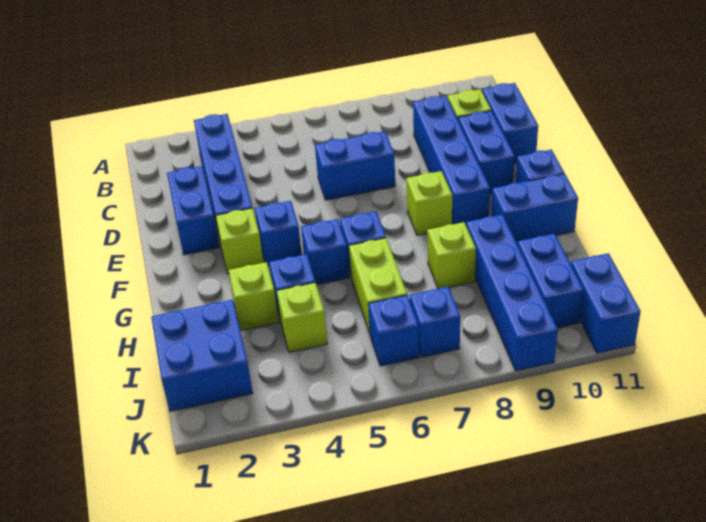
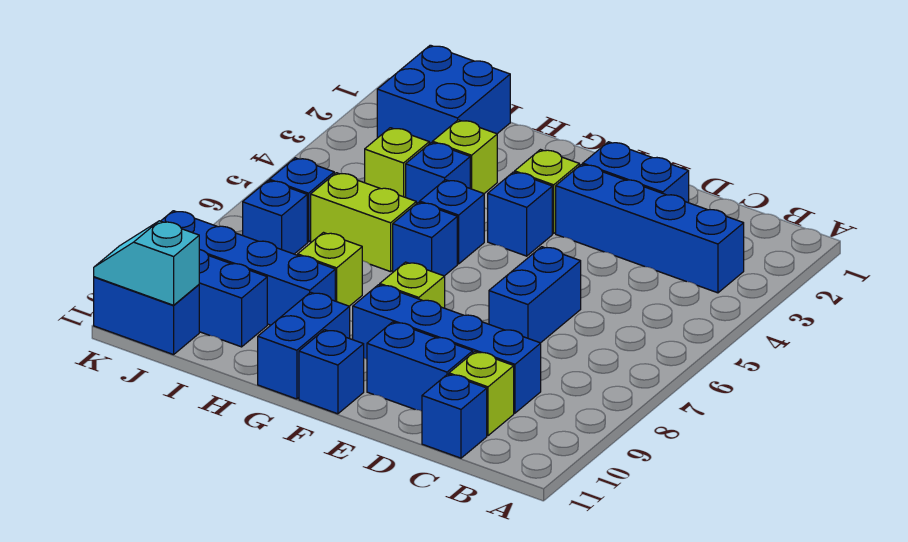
blue 1x2 brick [482,83,538,163] -> blue 1x1 brick [422,374,487,458]
none -> cyan 1x2 slope [94,221,199,305]

